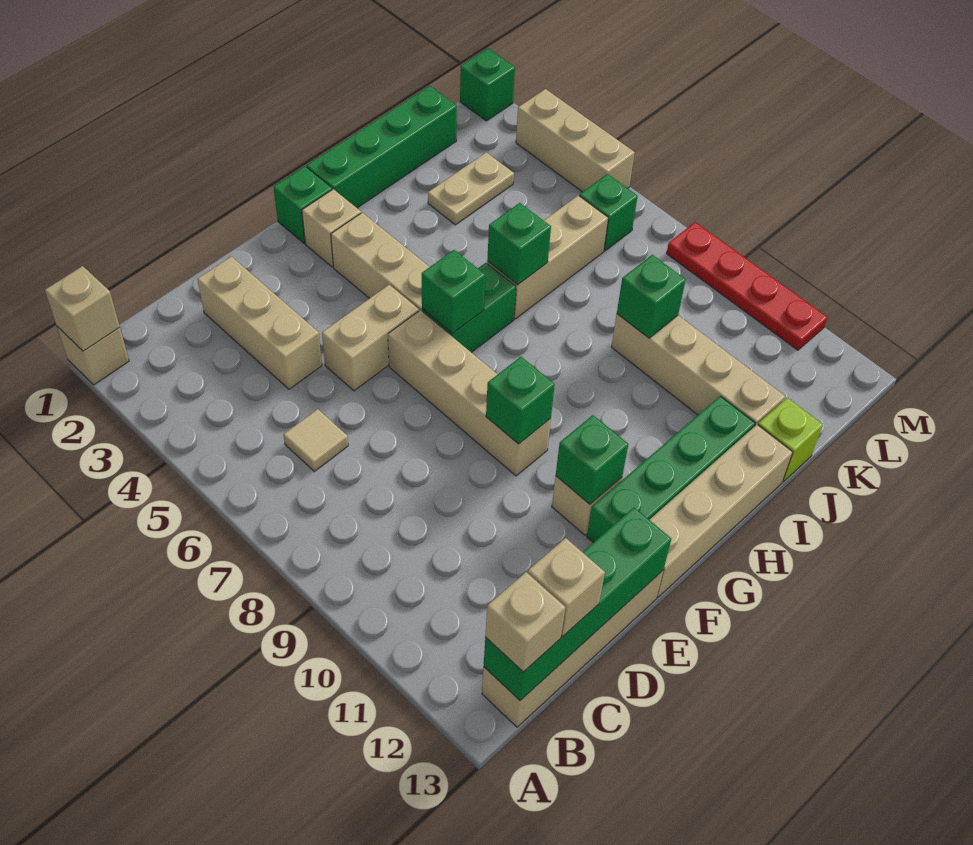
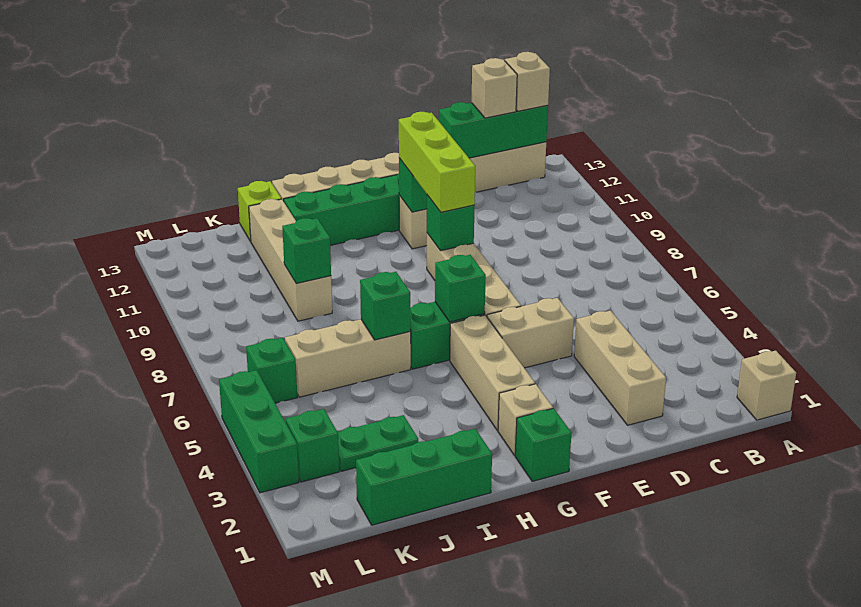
tan 1x1 brick [45,266,120,351] -> none
green 1x4 brick [484,508,671,700] -> green 1x3 brick [439,102,548,158]
tan 1x1 tile [284,409,348,471] -> none
none -> lime 1x3 brick [399,112,475,212]
green 1x4 brick [307,86,457,208] -> green 1x3 brick [356,429,492,525]
tan 1x2 plate [428,152,514,225] -> green 1x2 plate [338,415,418,471]
green 1x1 brick [460,48,515,121] -> green 1x1 brick moved to [286,409,339,482]
tan 1x3 brick [516,89,635,192] -> green 1x3 brick [219,370,299,493]
red 1x4 plate [667,222,827,350] -> none

